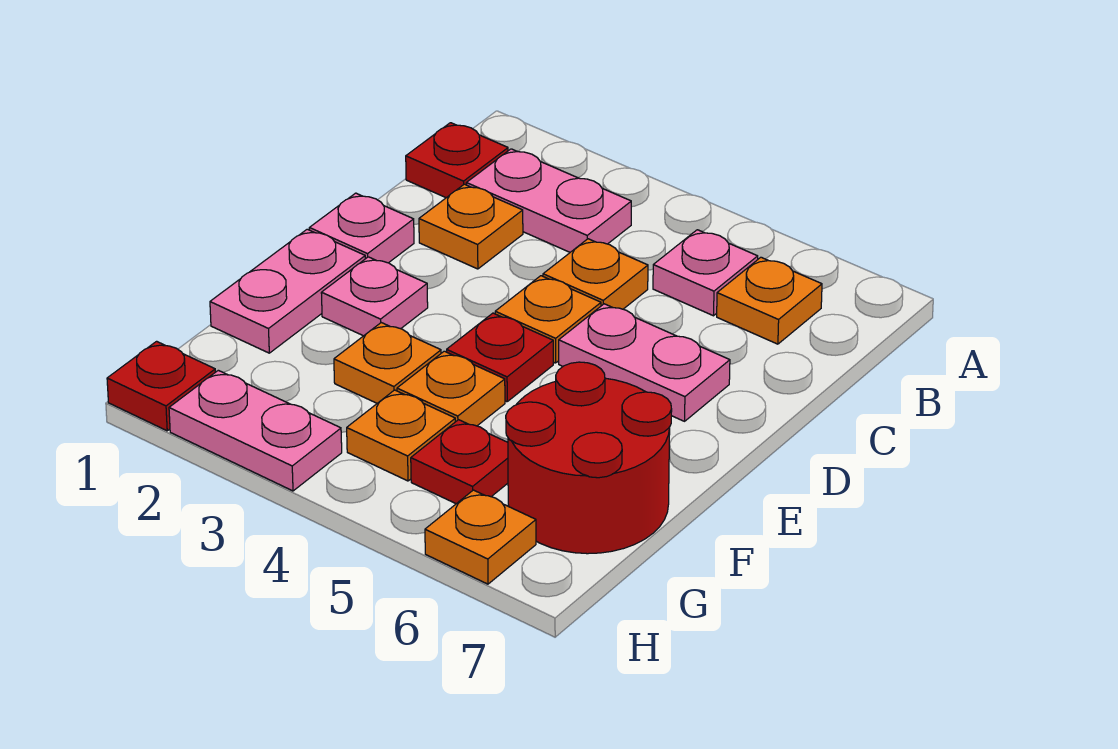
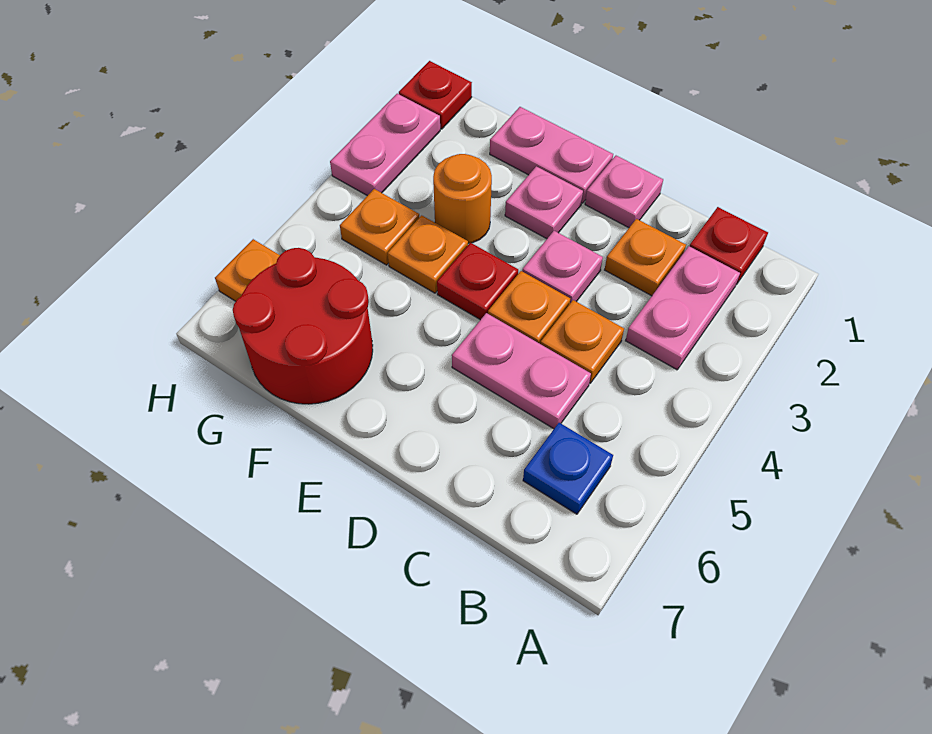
pink 1x1 plate [653,230,758,316] -> pink 1x1 plate moved to [522,231,603,303]
orange 1x1 plate [717,257,822,344] -> blue 1x1 plate [523,423,613,514]
pink 1x2 plate [559,304,730,421] -> pink 1x2 plate turned to [452,313,591,429]
orange 1x1 plate [334,323,441,403] -> orange 1x1 round brick [433,154,492,244]
red 1x1 plate [411,420,508,504] -> none

